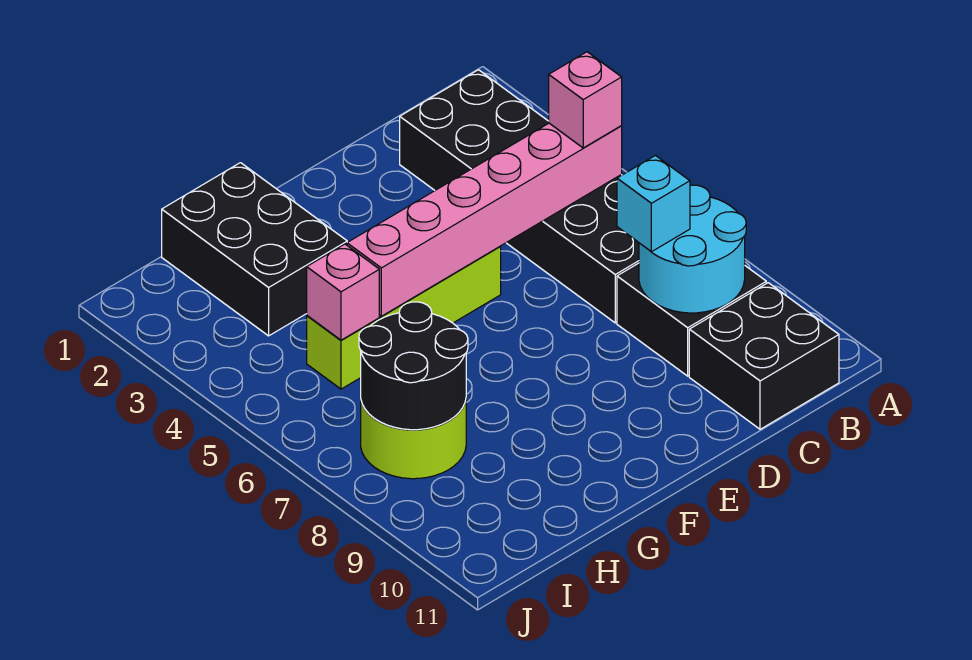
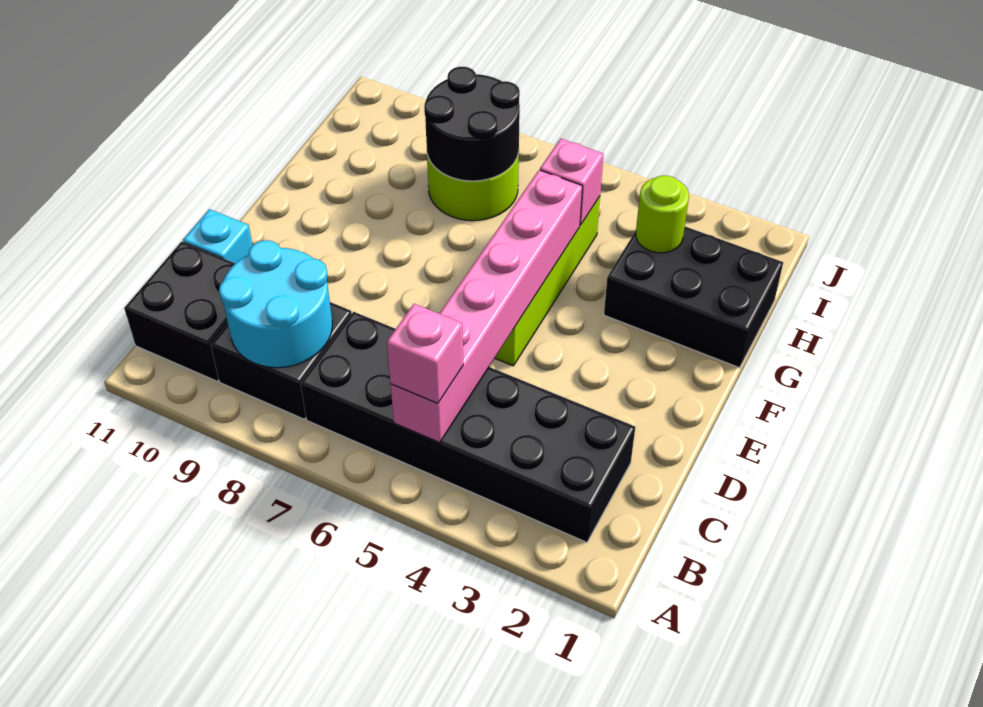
cyan 1x1 brick [617,156,690,252] -> cyan 1x1 brick moved to [183,209,252,263]
none -> lime 1x1 round brick [636,176,689,253]

